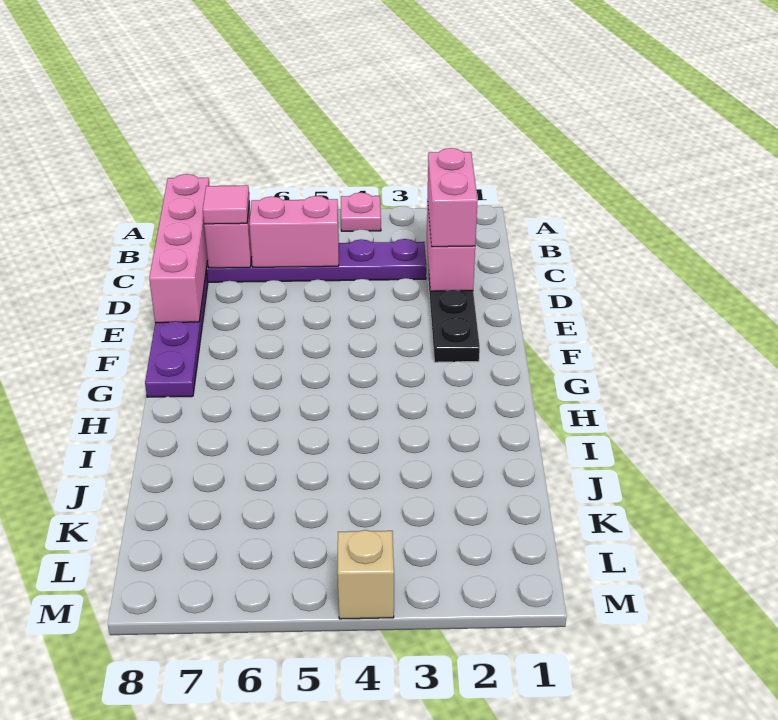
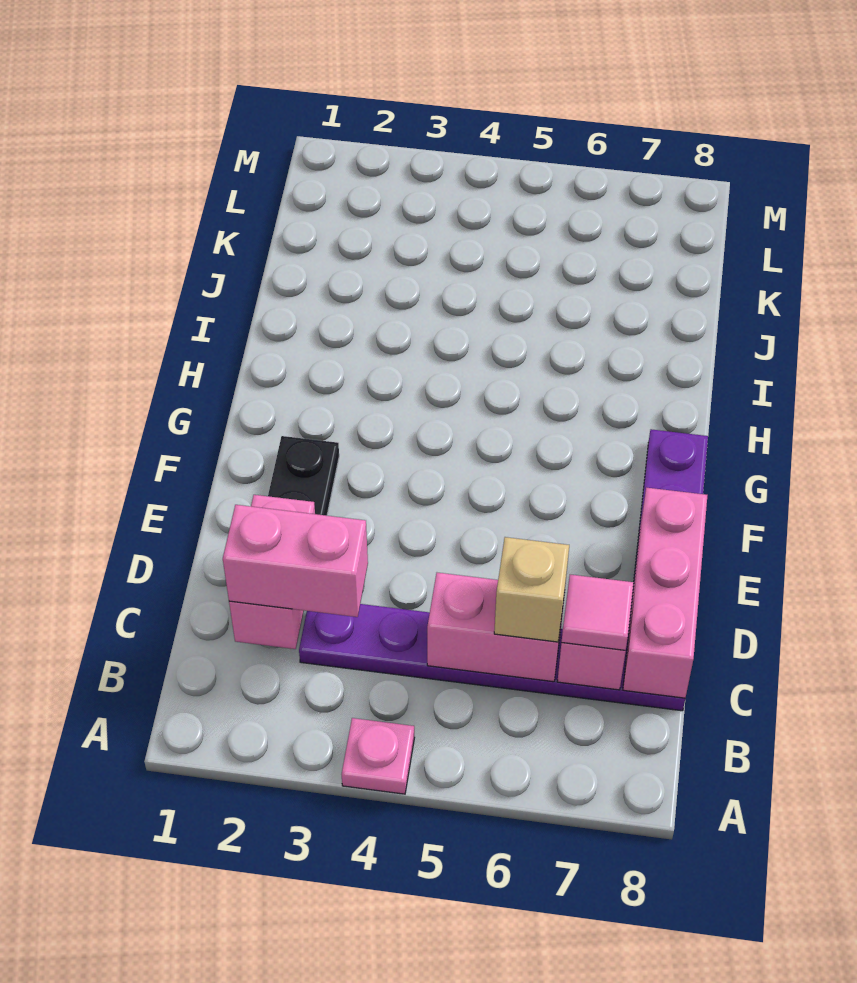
pink 1x4 brick [149,174,210,323] -> pink 1x3 brick [623,488,707,698]
pink 1x2 brick [428,148,478,247] -> pink 1x2 brick turned to [223,505,368,617]
tan 1x1 brick [338,530,394,619] -> tan 1x1 brick moved to [494,537,569,642]

